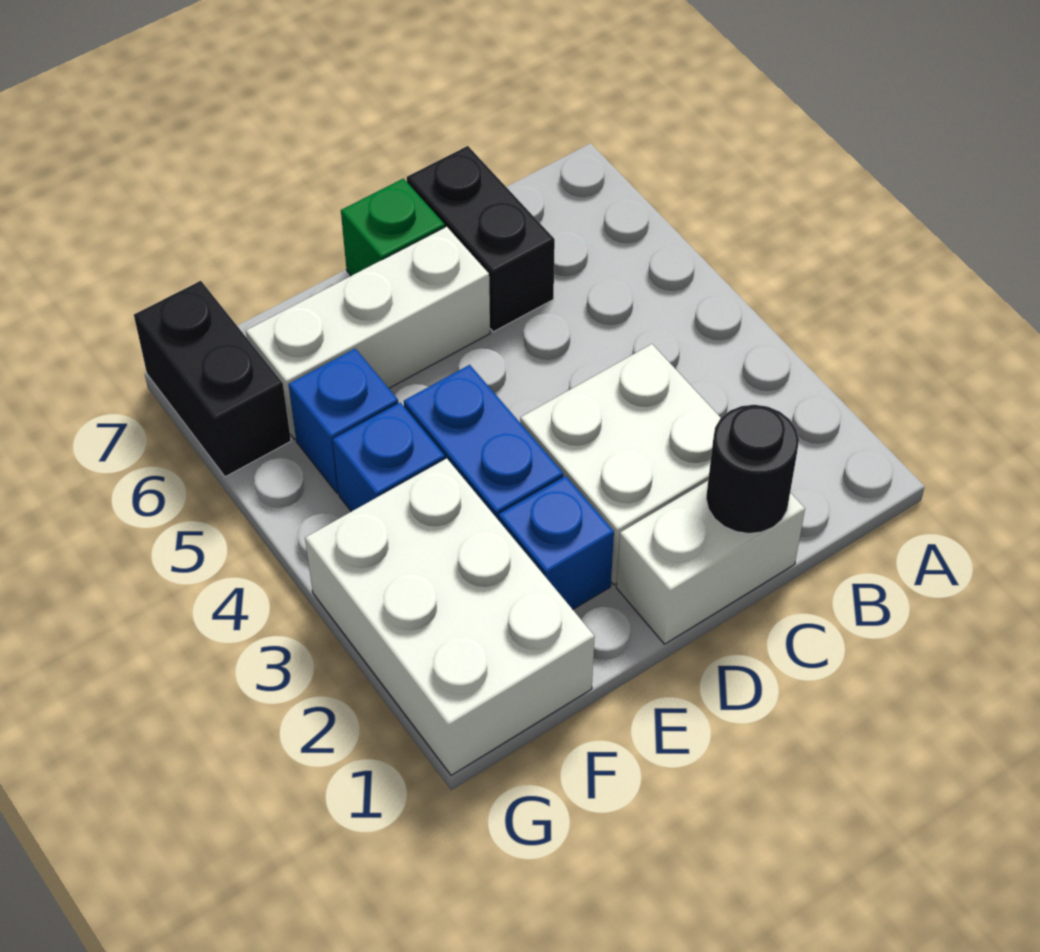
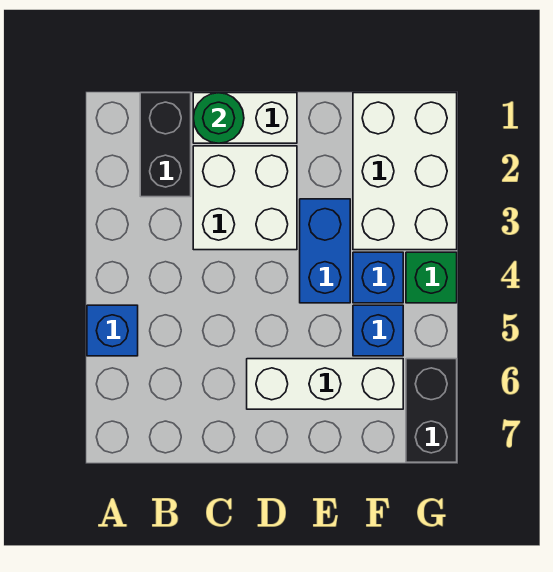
black 1x1 round brick [706,405,799,534] -> green 1x1 round brick [193,93,244,143]
black 1x2 brick [407,146,555,332] -> black 1x2 brick moved to [140,93,191,197]
green 1x1 brick [341,178,445,276] -> green 1x1 brick moved to [406,252,457,303]
blue 1x1 brick [499,476,614,609] -> blue 1x1 brick moved to [87,305,138,356]

